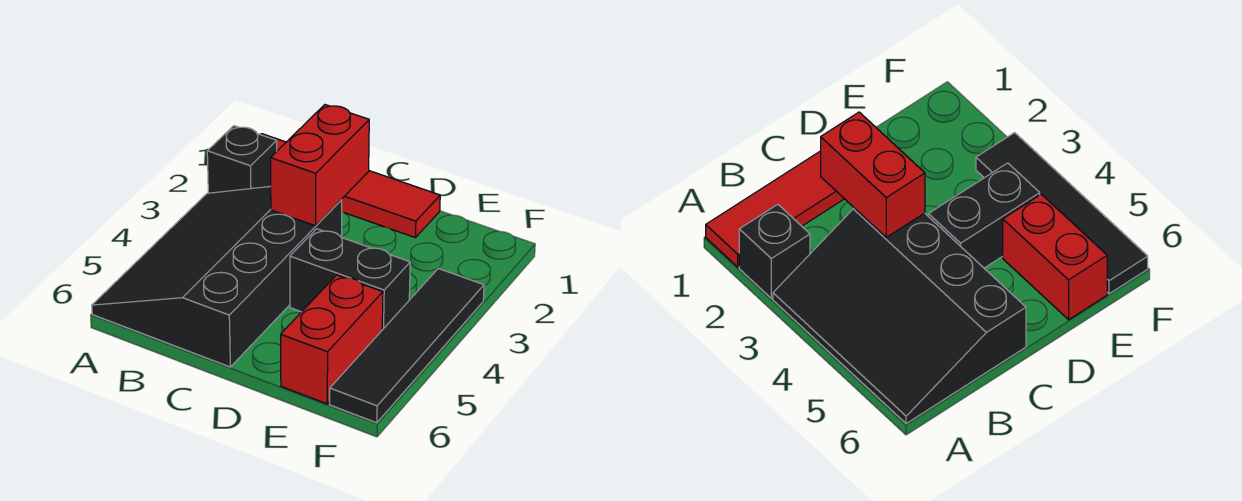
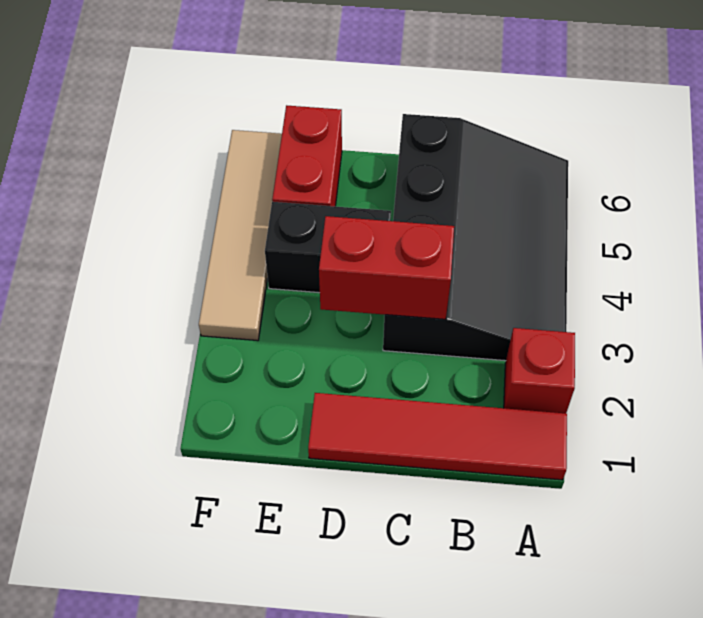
black 1x1 brick [207,126,277,193] -> red 1x1 brick [504,328,575,413]
red 1x2 brick [270,105,369,226] -> red 1x2 brick turned to [319,216,454,319]
black 1x4 tile [330,269,484,423] -> tan 1x4 tile [199,130,282,341]

